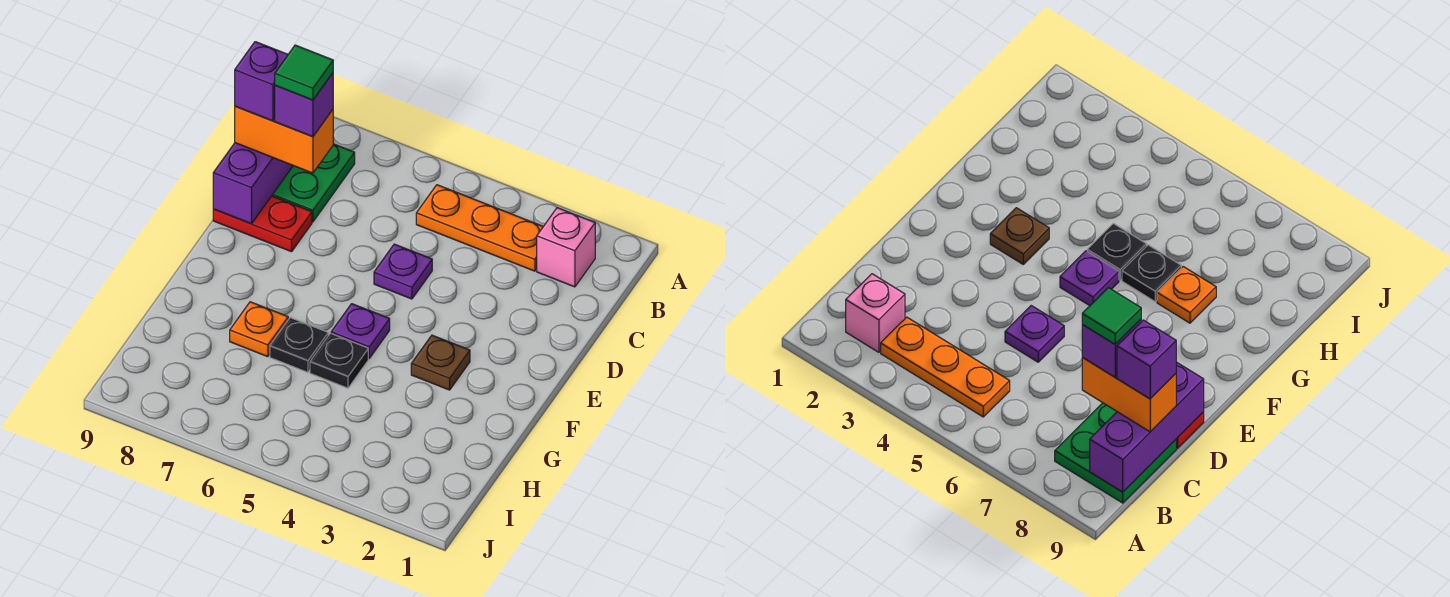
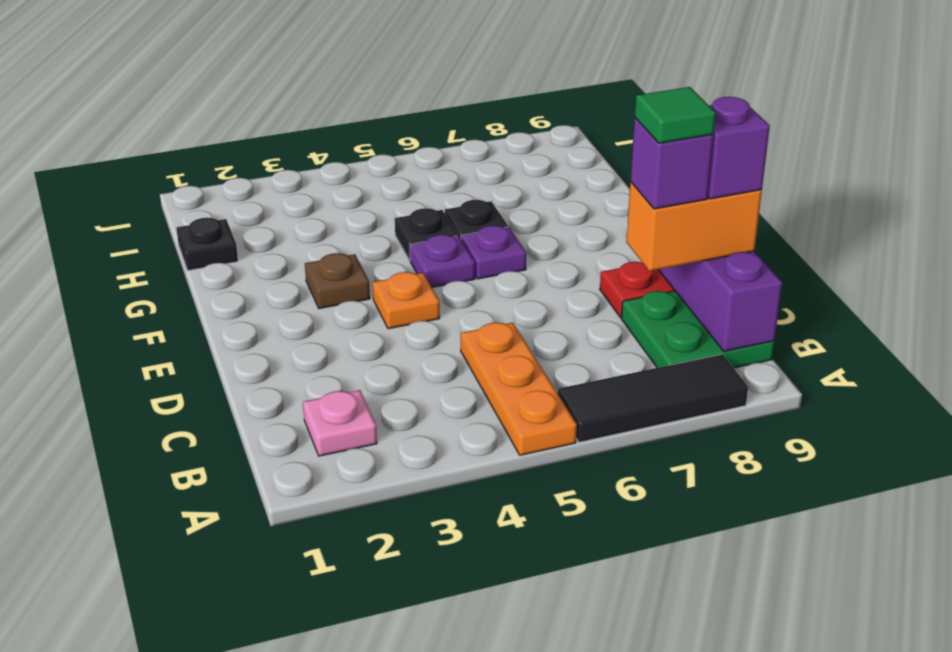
none -> black 1x3 tile [558,354,748,442]
pink 1x1 brick [537,208,595,287] -> pink 1x1 plate [303,390,377,456]
orange 1x3 plate [416,185,543,271] -> orange 1x3 plate turned to [461,323,577,455]
purple 1x1 plate [374,244,432,299] -> purple 1x1 plate moved to [461,226,526,279]
orange 1x1 plate [230,302,288,357] -> orange 1x1 plate moved to [372,272,440,329]
none -> black 1x1 plate [176,218,238,270]

